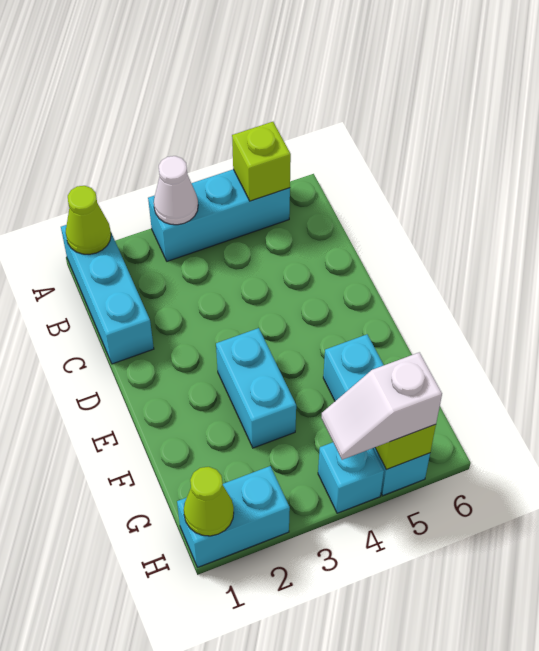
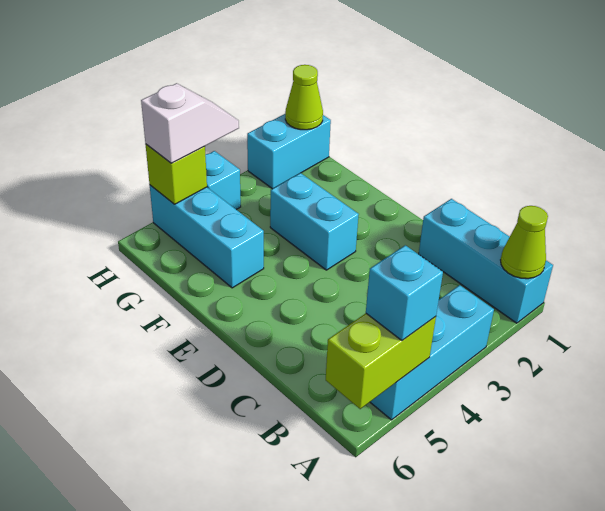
white 1x1 cone [154,156,198,225] -> none
lime 1x1 brick [232,122,291,201] -> lime 1x2 brick [326,313,436,409]
none -> cyan 1x1 brick [366,245,443,341]

